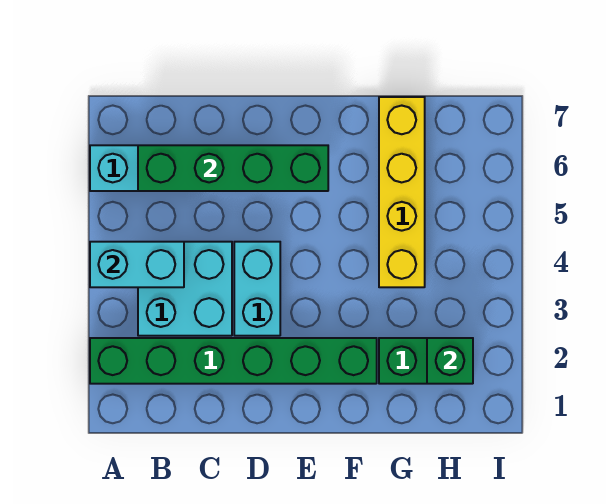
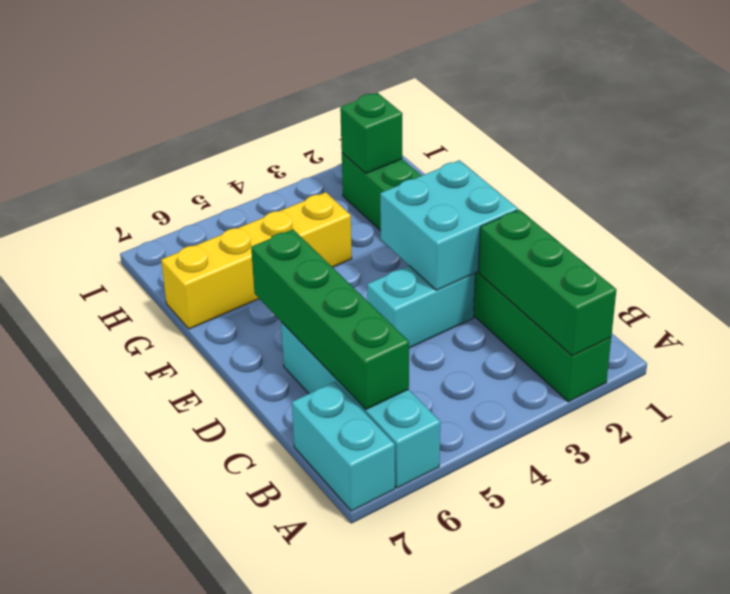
none -> green 1x3 brick [479,210,616,356]
cyan 1x2 brick [90,242,184,287] -> cyan 1x2 brick moved to [292,382,395,511]
cyan 2x2 brick [138,242,232,336] -> cyan 2x2 brick moved to [380,160,518,290]

